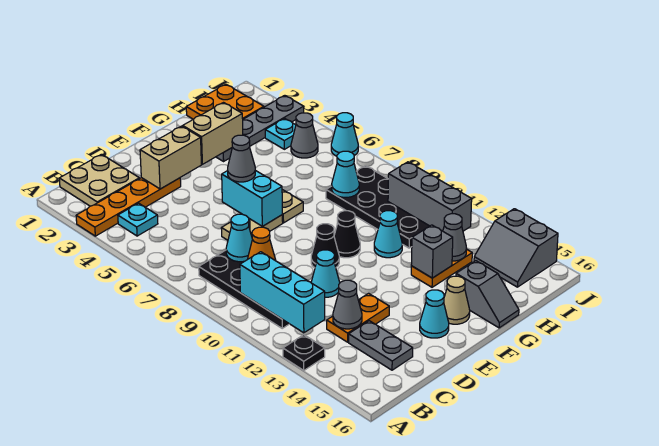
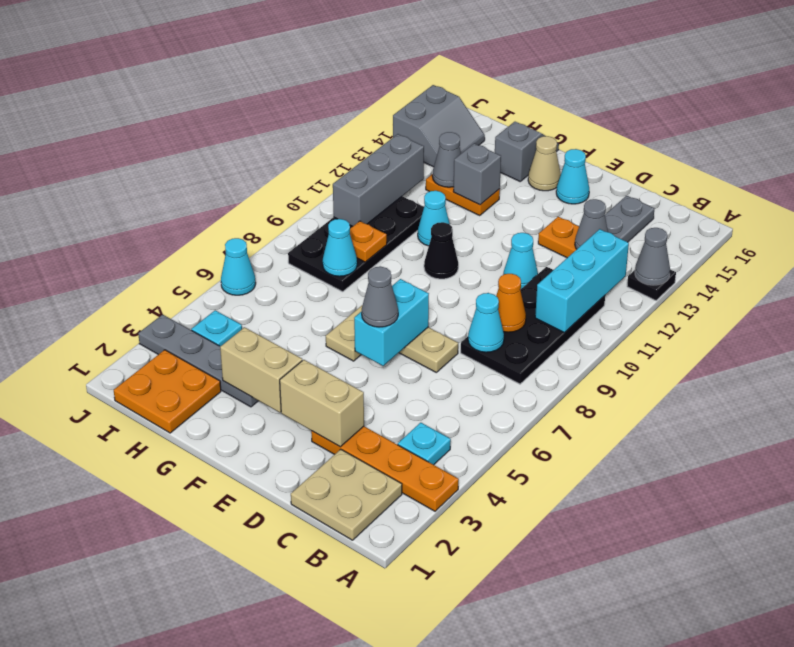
black 1x1 cone [311,224,339,268] -> none
none -> orange 1x1 plate [350,221,387,262]
grey 1x1 cone [291,113,318,158] -> grey 1x1 cone moved to [635,228,670,285]

